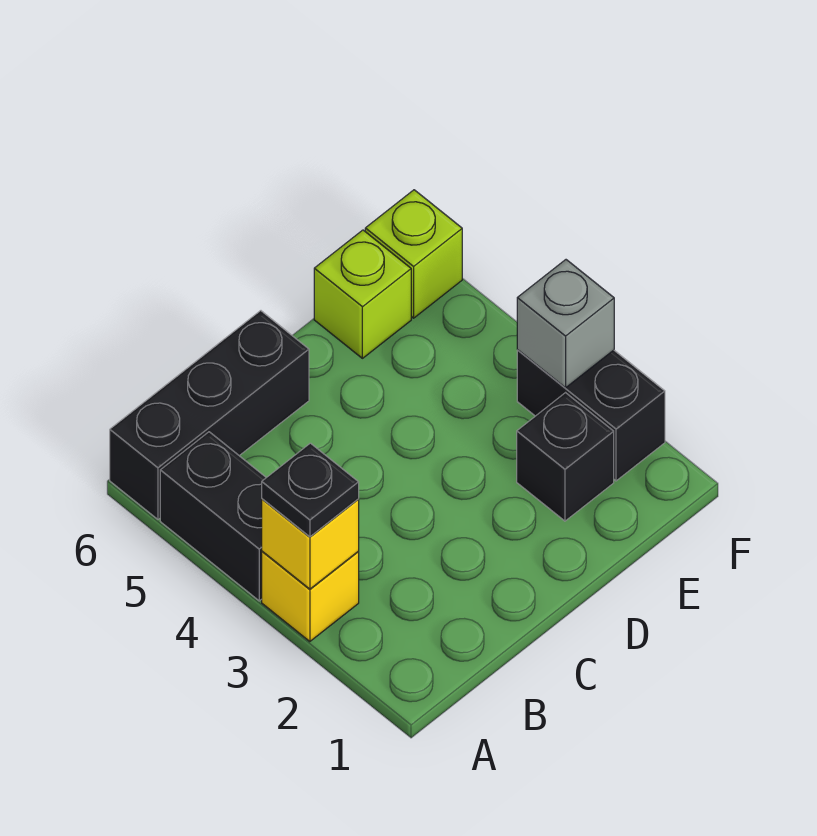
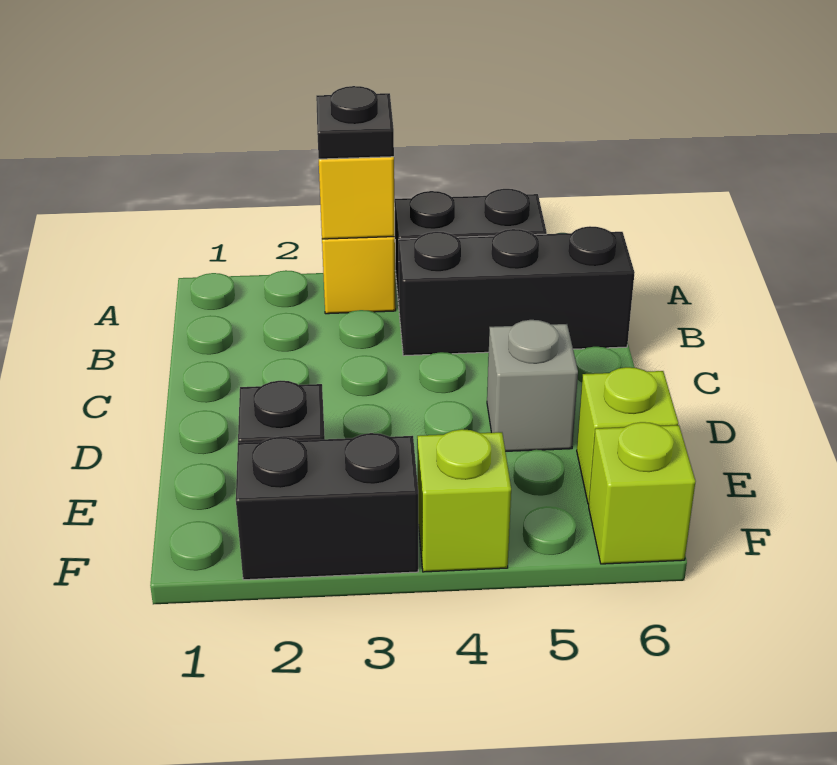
black 1x3 brick [110,311,309,519] -> black 1x3 brick turned to [399,226,635,356]
grey 1x1 brick [517,260,614,388] -> grey 1x1 brick moved to [487,320,578,451]
none -> lime 1x1 brick [417,429,511,572]

